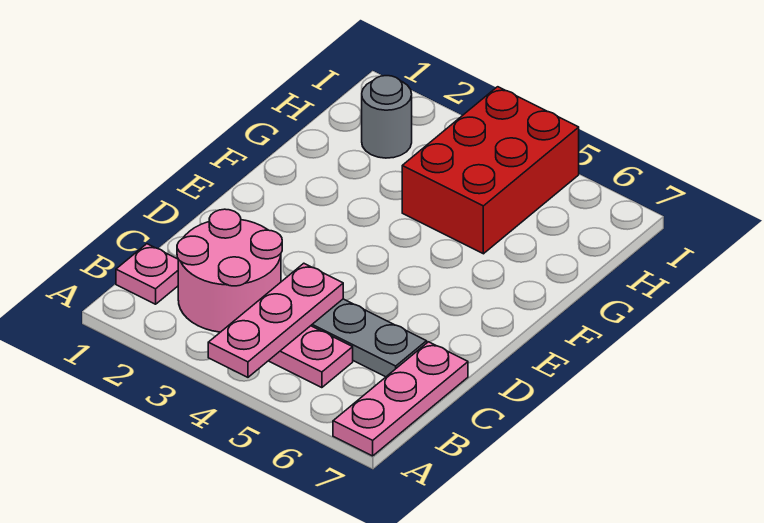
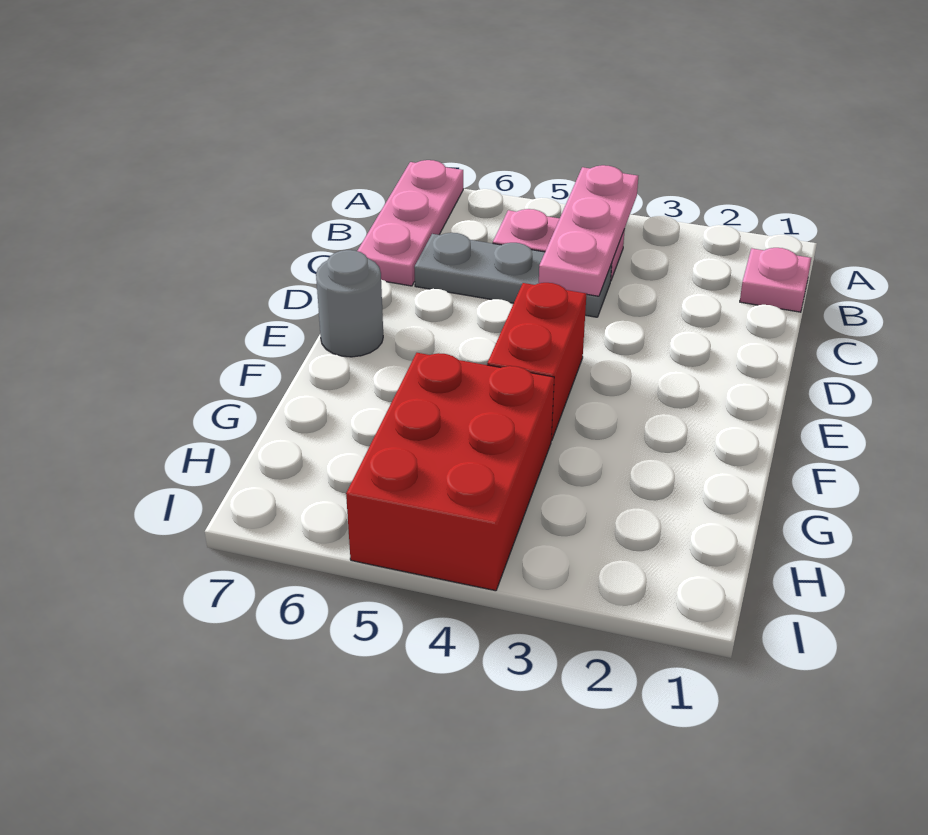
pink 2x2 round brick [177,209,282,332] -> none
none -> red 1x2 brick [487,283,586,441]
grey 1x1 round brick [362,76,412,158] -> grey 1x1 round brick moved to [316,250,383,357]

